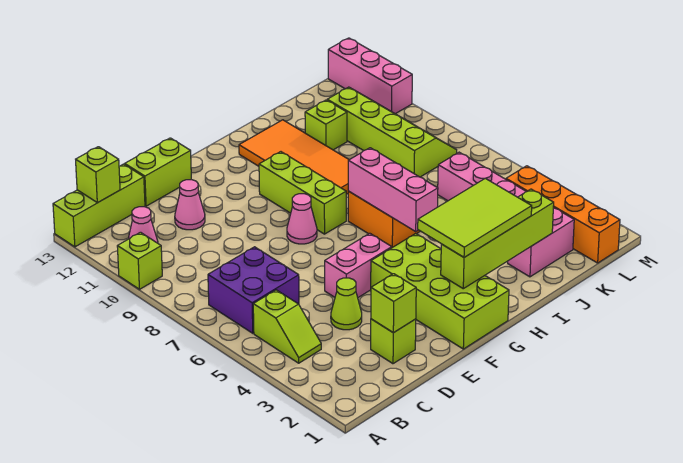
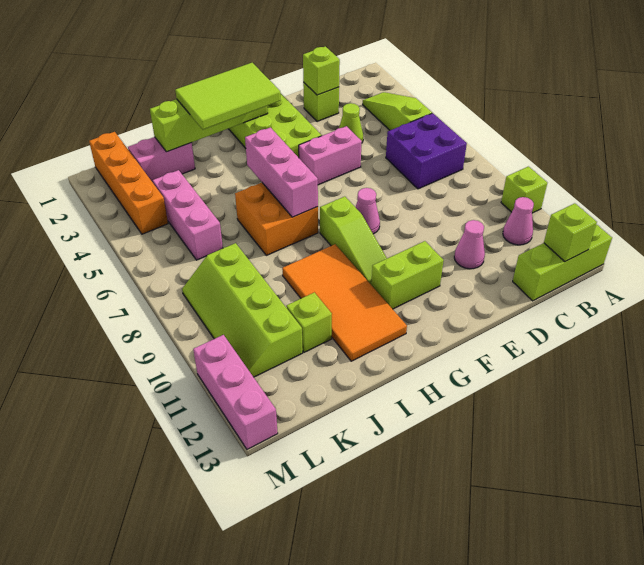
lime 1x2 slope [253,290,321,363] -> lime 1x3 slope [363,92,432,130]
lime 1x2 brick [125,138,191,206] -> lime 1x2 brick moved to [371,241,444,309]
lime 1x3 brick [259,152,346,234] -> lime 1x3 slope [320,197,387,284]

